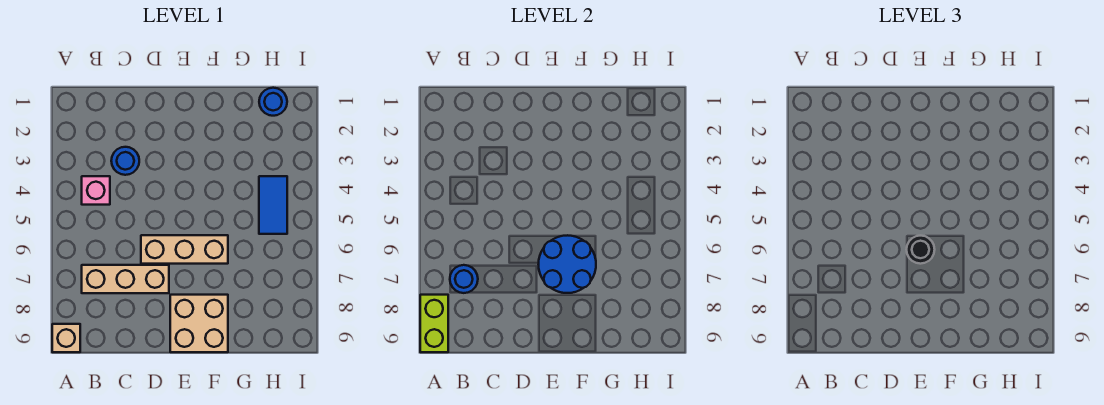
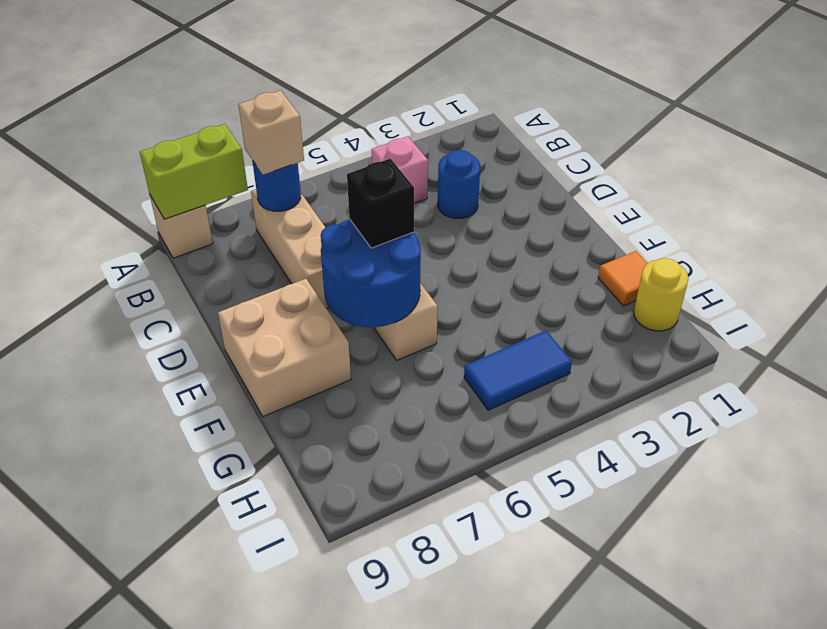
none -> tan 1x1 brick [238,91,304,175]
black 1x1 round brick [907,236,935,264] -> black 1x1 brick [347,159,414,248]
none -> orange 1x1 tile [598,251,648,306]
blue 1x1 round brick [259,88,287,116] -> yellow 1x1 round brick [634,258,688,331]

